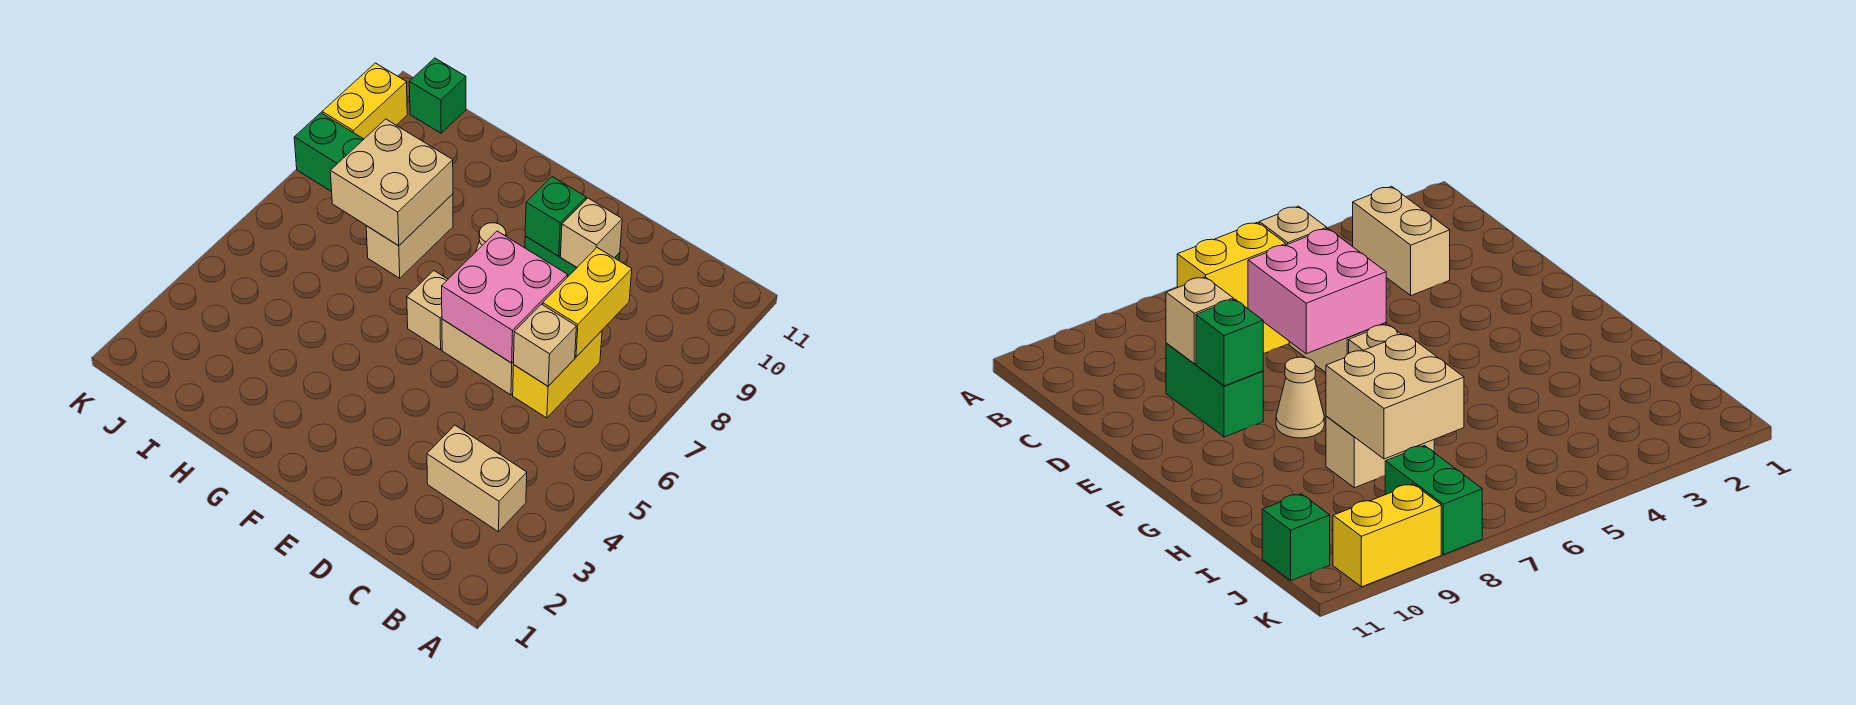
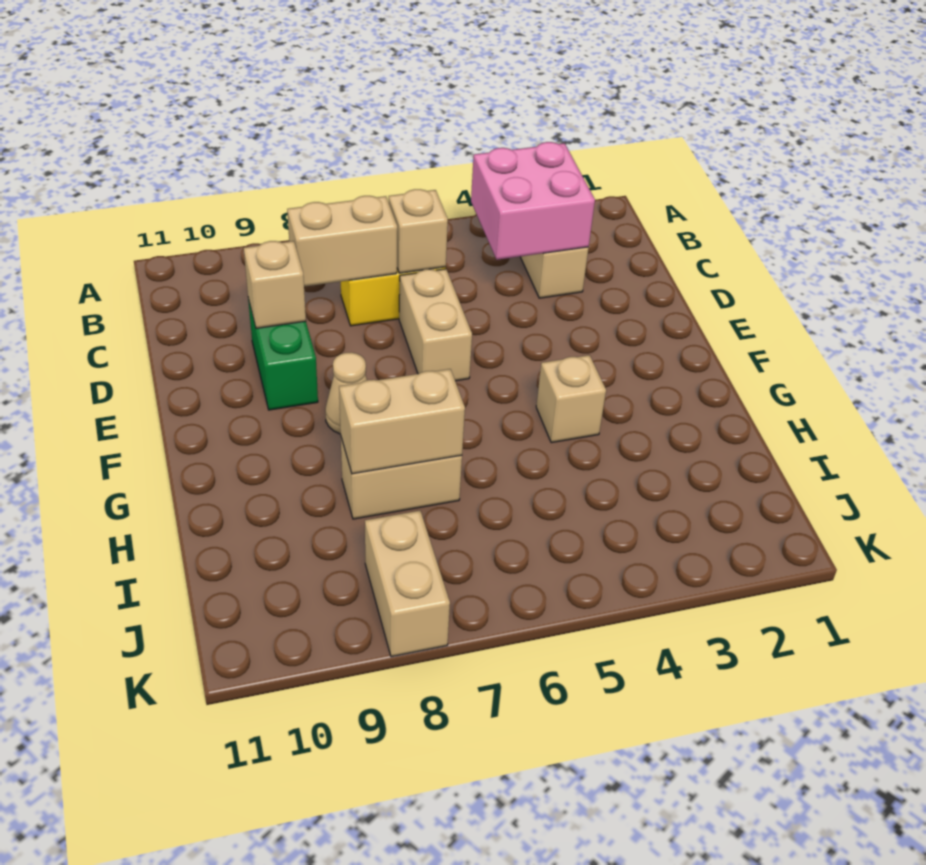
yellow 1x2 brick [543,248,632,357] -> tan 1x2 brick [287,196,397,287]
pink 2x2 brick [442,231,568,363] -> pink 2x2 brick moved to [471,142,595,260]
green 1x1 brick [525,177,586,256] -> none
tan 1x1 brick [407,271,448,350] -> tan 1x1 brick moved to [536,355,606,443]
tan 2x2 brick [330,119,453,246] -> tan 1x2 brick [339,369,465,474]
green 1x2 brick [294,113,364,192] -> tan 1x2 brick [365,511,450,657]
green 1x1 brick [409,58,466,133] -> none
yellow 1x2 brick [322,63,407,139] -> none

